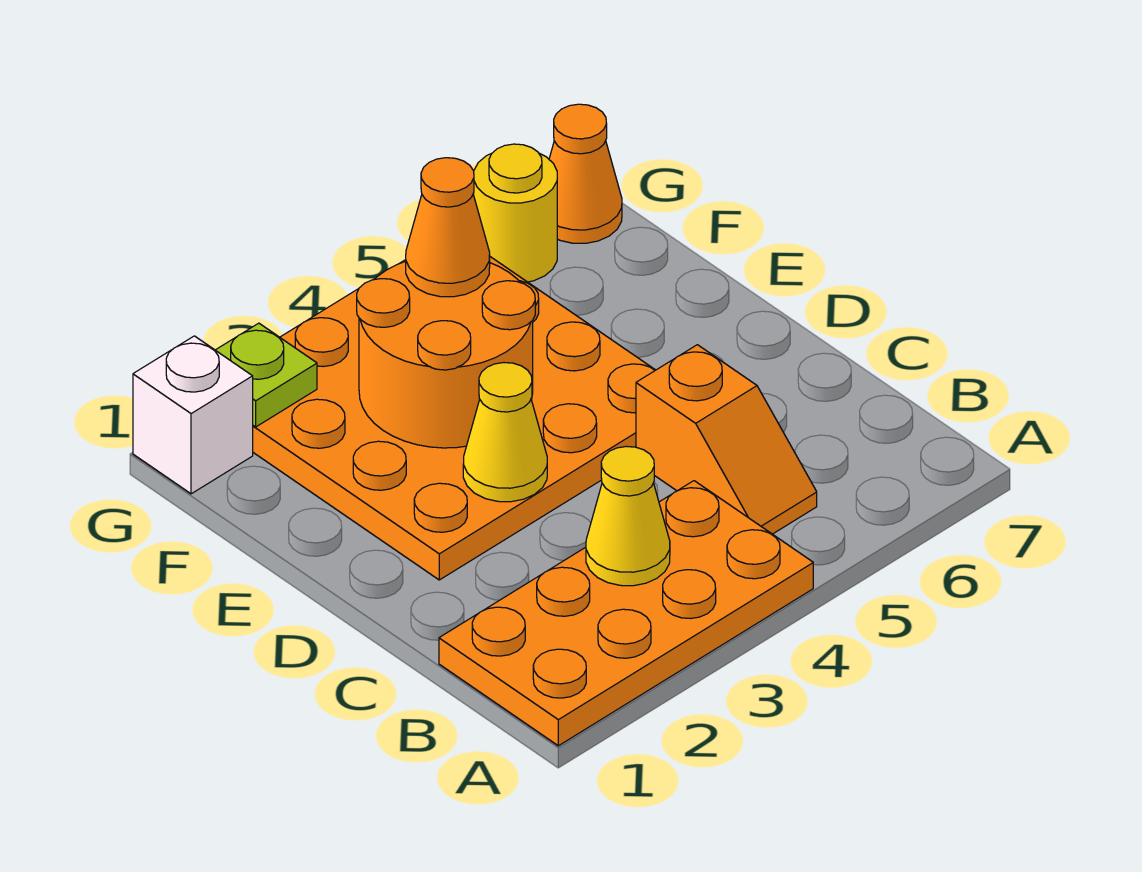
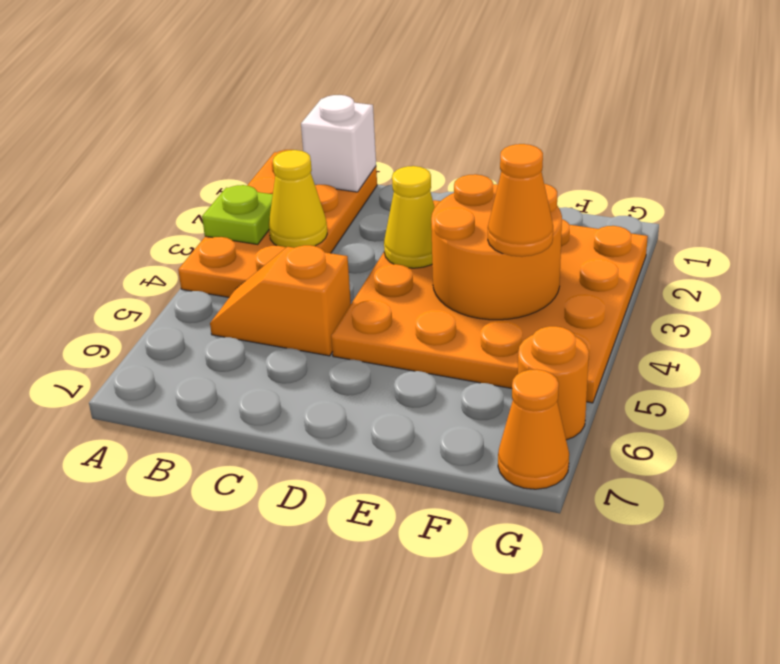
white 1x1 brick [133,336,253,494] -> white 1x1 brick moved to [301,95,376,192]
lime 1x1 plate [216,323,317,427] -> lime 1x1 plate moved to [202,185,273,244]
yellow 1x1 round brick [474,144,557,282] -> orange 1x1 round brick [518,326,589,440]

